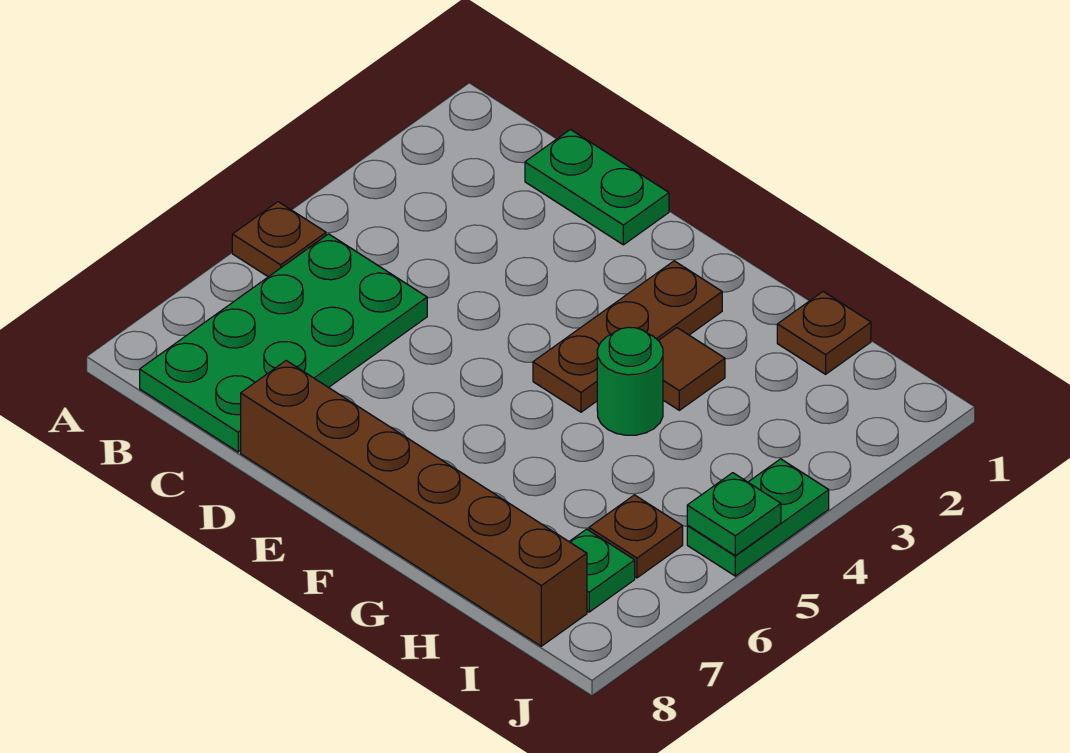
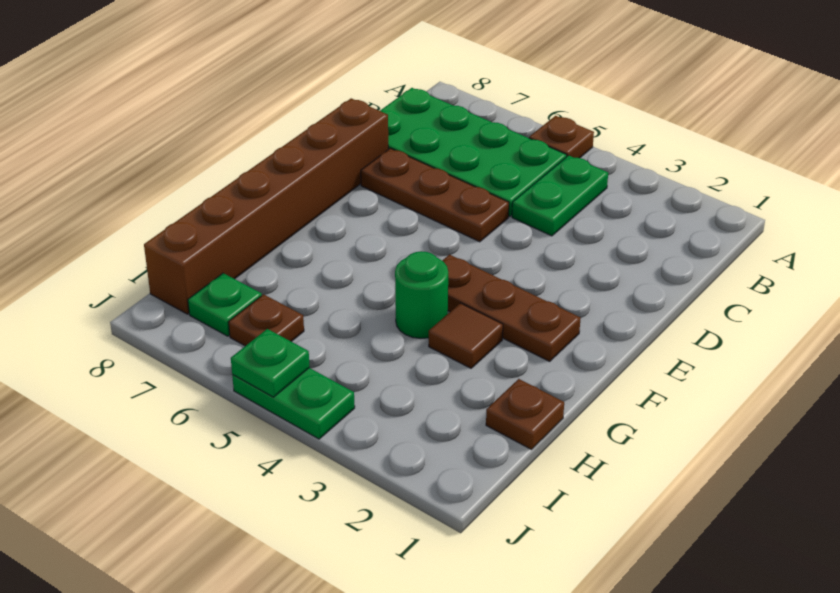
green 1x2 plate [525,130,669,245] -> green 1x2 plate moved to [512,155,608,236]
none -> brown 1x3 plate [361,148,509,242]

